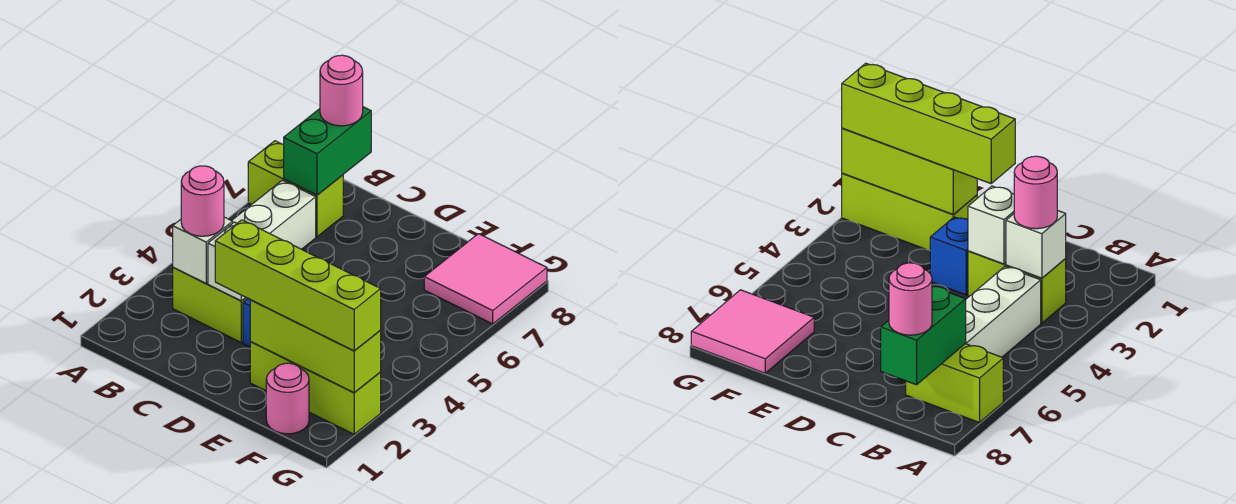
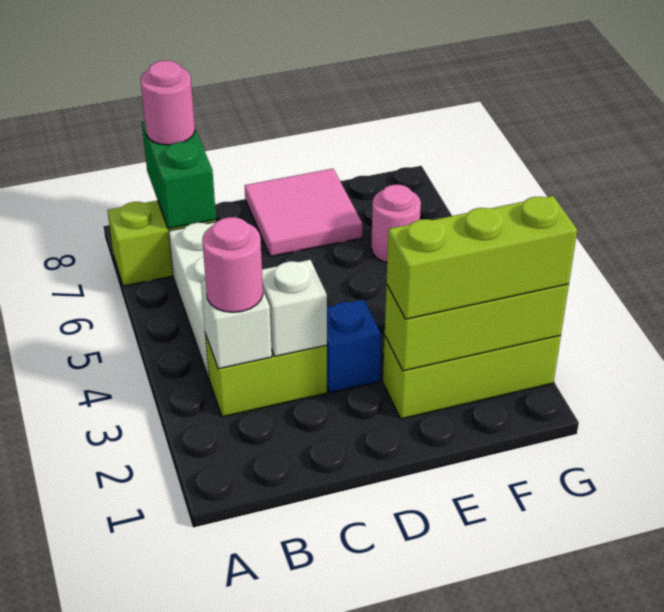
lime 1x4 brick [215,220,381,351] -> lime 1x3 brick [387,196,577,319]
pink 1x1 round brick [266,363,309,434] -> pink 1x1 round brick moved to [371,185,421,263]
pink 2x2 tile [424,234,547,324] -> pink 2x2 tile moved to [245,169,362,256]

